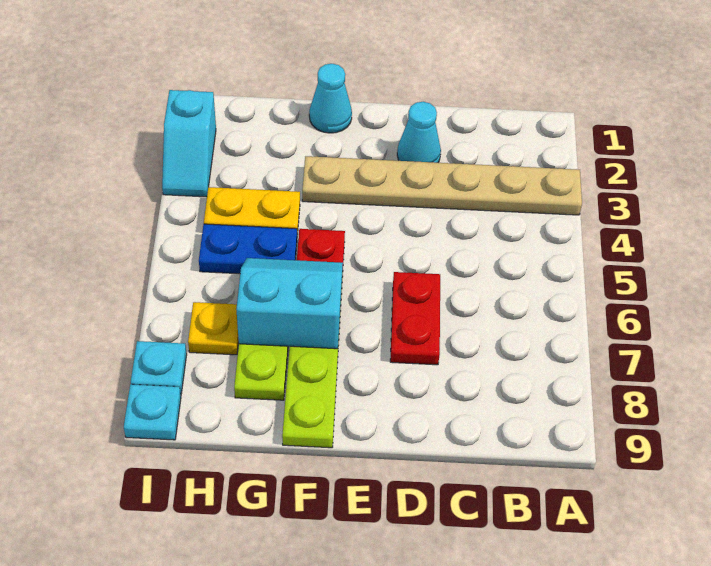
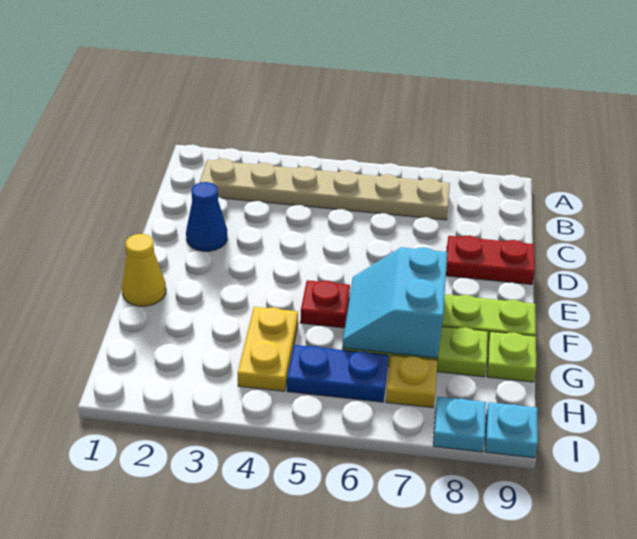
tan 1x6 plate [302,156,582,215] -> tan 1x6 plate turned to [200,159,450,220]
cyan 1x1 cone [397,102,441,163] -> blue 1x1 cone [186,182,227,251]
red 1x2 plate [390,272,440,365] -> red 1x2 plate moved to [446,235,535,285]
cyan 1x1 cone [309,64,352,133] -> yellow 1x1 cone [122,234,166,306]
blue 1x2 plate [199,224,297,274] -> blue 1x2 plate turned to [287,345,388,402]
none -> lime 1x1 plate [487,331,536,382]
cyan 1x2 slope [162,90,216,197] -> none

